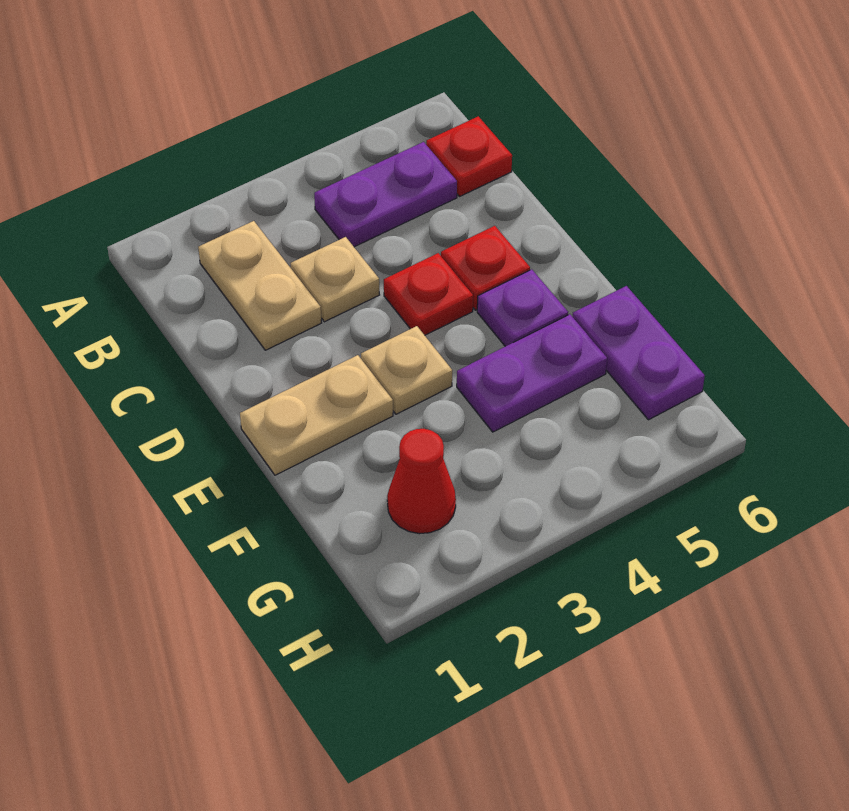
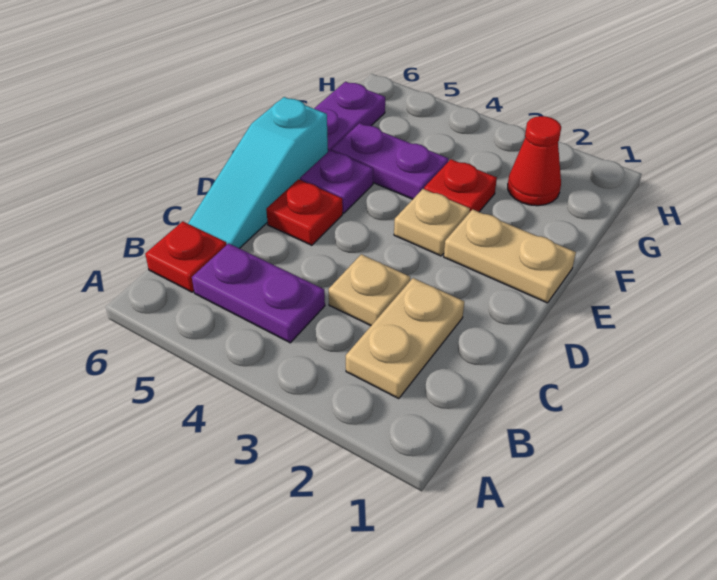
none -> cyan 1x3 slope [188,97,328,248]
red 1x1 plate [384,253,473,335] -> red 1x1 plate moved to [424,159,497,212]

